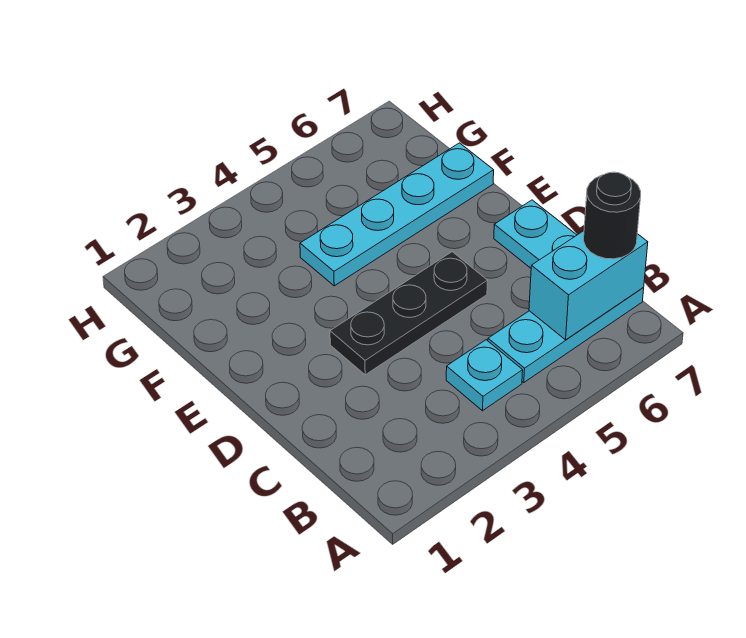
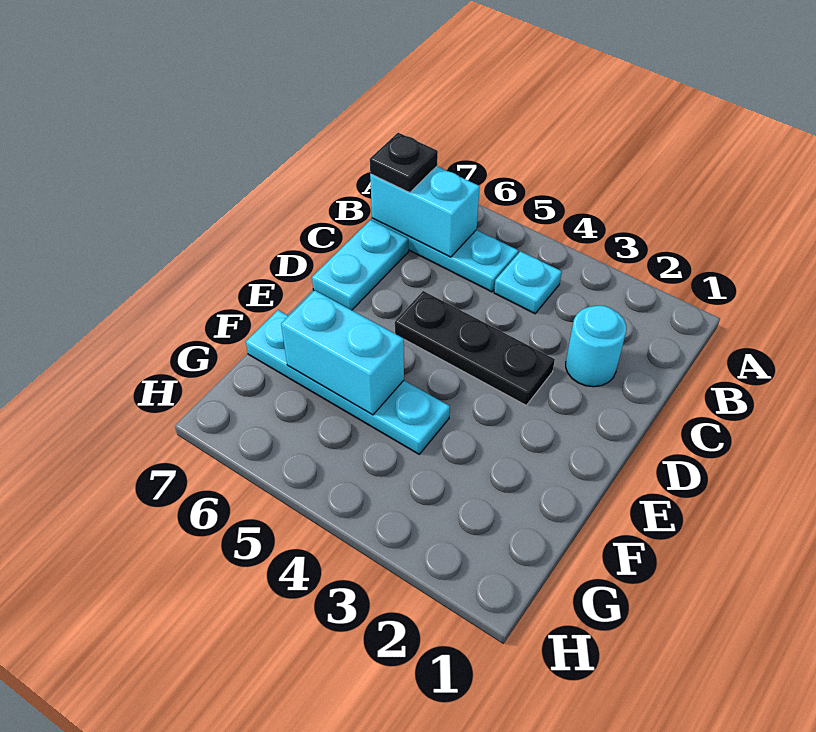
black 1x1 round brick [584,172,641,259] -> black 1x1 plate [370,133,438,193]
none -> cyan 1x1 round brick [566,306,626,387]
none -> cyan 1x2 brick [281,290,404,415]

